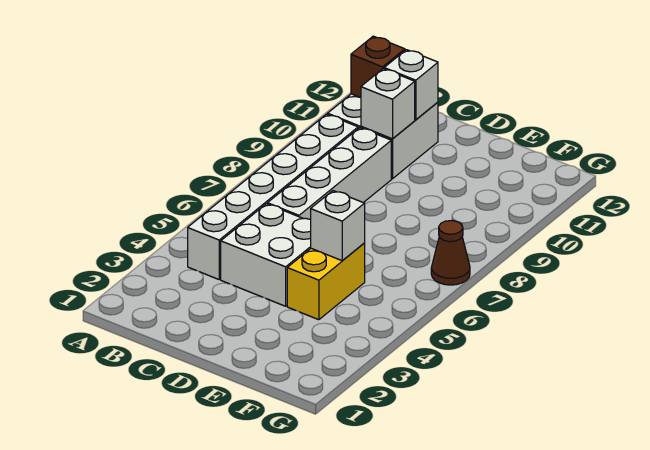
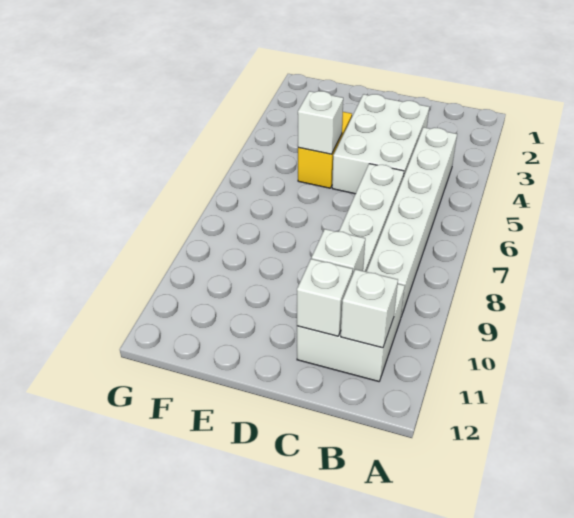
brown 1x1 brick [351,36,405,98] -> white 1x1 brick [341,269,398,348]
white 2x2 brick [221,204,311,306] -> white 2x3 brick [332,94,429,194]
brown 1x1 cone [431,221,470,285] -> none

